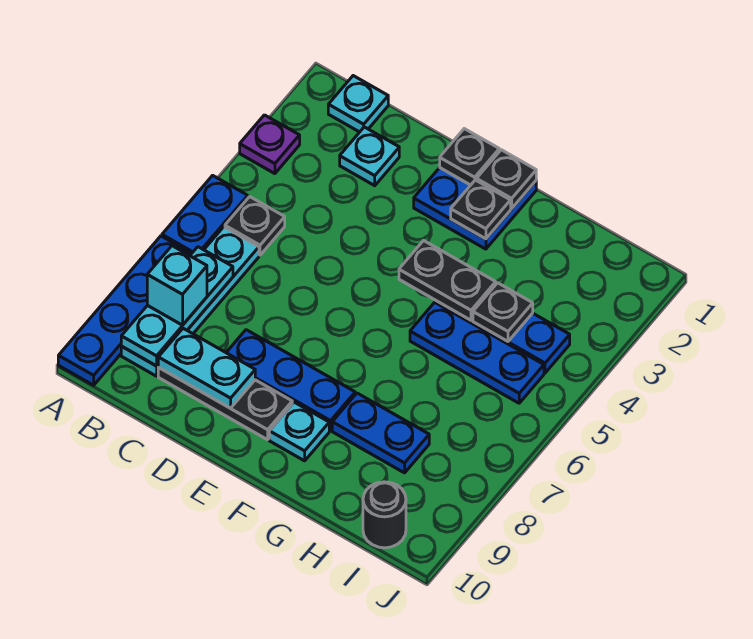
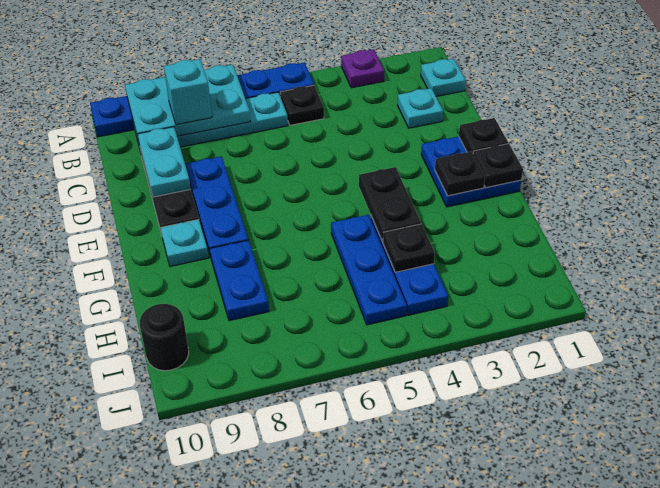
cyan 1x3 plate [121,247,233,366] -> cyan 2x3 plate [125,64,251,141]

